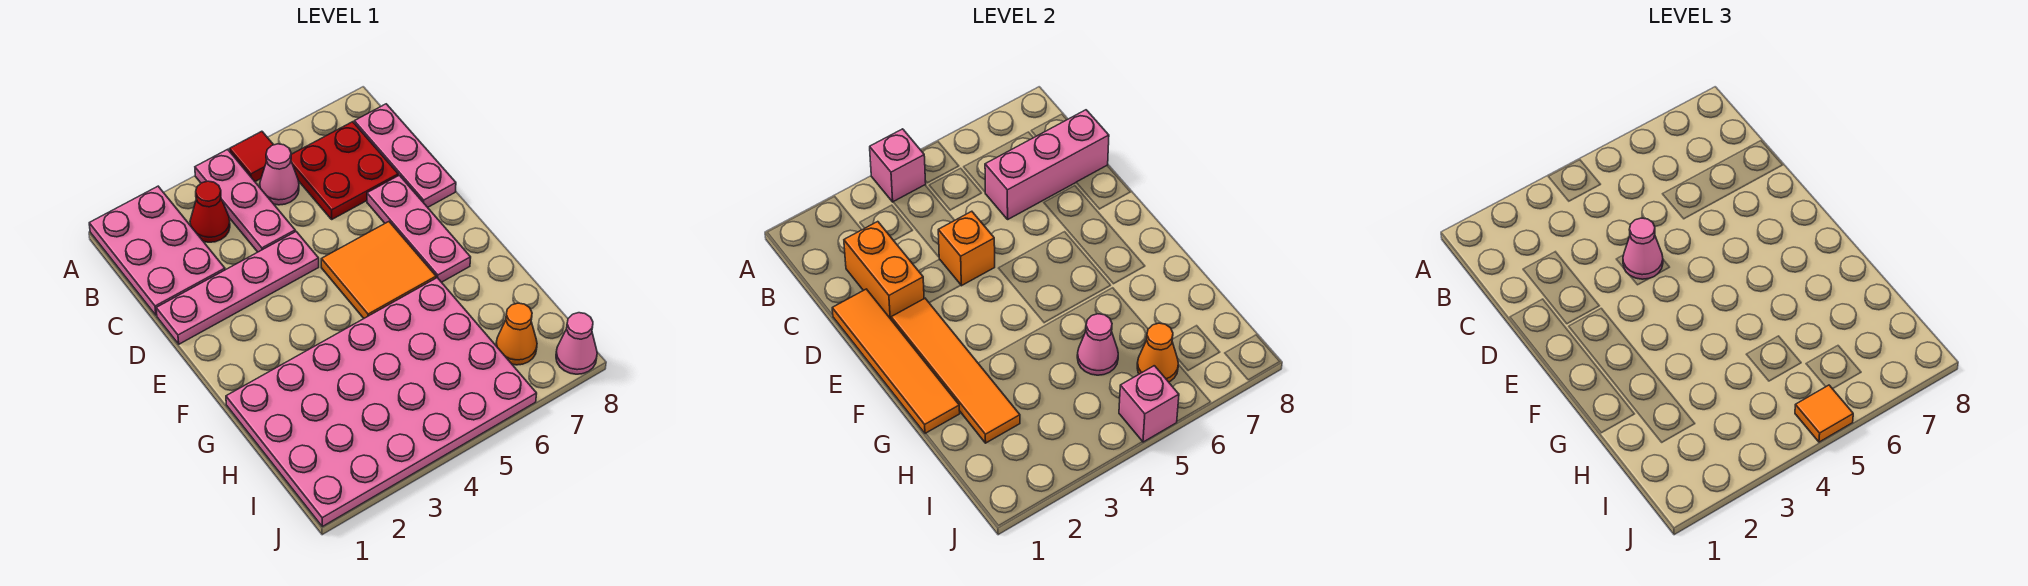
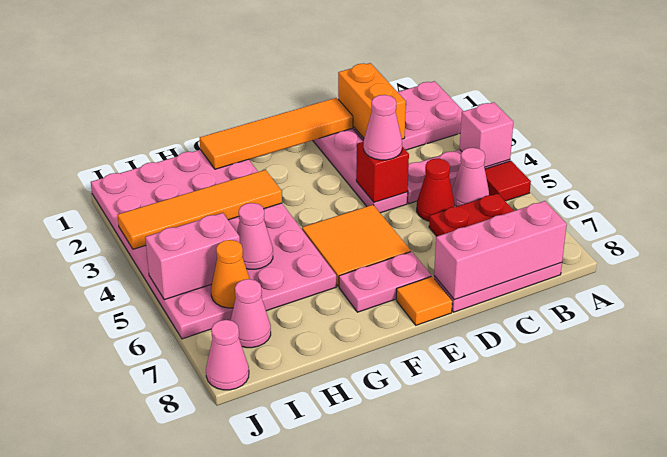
red 1x1 cone [190,181,230,242] -> red 1x1 cone moved to [417,159,455,221]
orange 1x2 brick [844,222,924,319] -> orange 1x2 brick turned to [338,63,406,139]
pink 1x3 brick [985,110,1109,219] -> pink 1x3 brick turned to [434,201,567,300]
orange 1x1 brick [938,211,995,286] -> red 1x1 brick [356,142,409,202]
pink 1x3 plate [367,175,471,282] -> pink 1x2 plate [339,252,431,312]
orange 1x4 tile [891,298,1020,443] -> orange 1x4 tile moved to [118,170,282,249]
orange 1x1 cone [496,303,537,365] -> pink 1x1 cone [230,279,271,348]
pink 1x1 brick [1119,366,1179,442] -> pink 1x2 brick [145,213,240,300]
orange 1x1 tile [1795,385,1853,442] -> orange 1x1 tile moved to [396,276,452,325]

